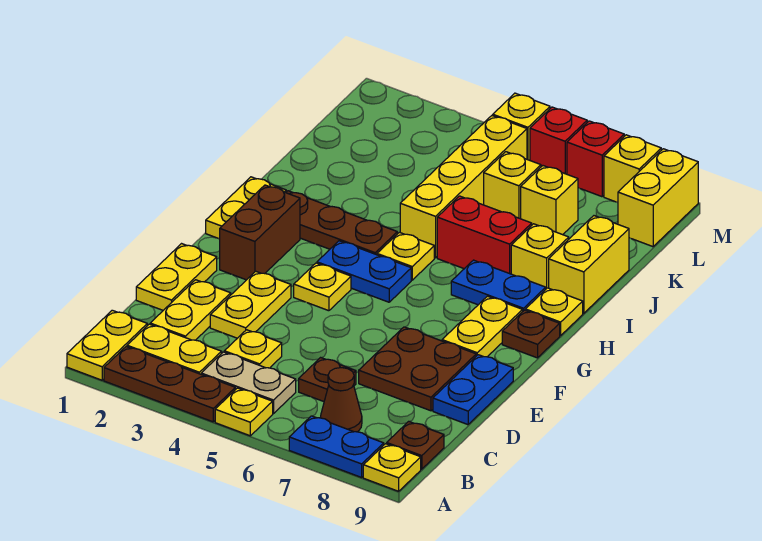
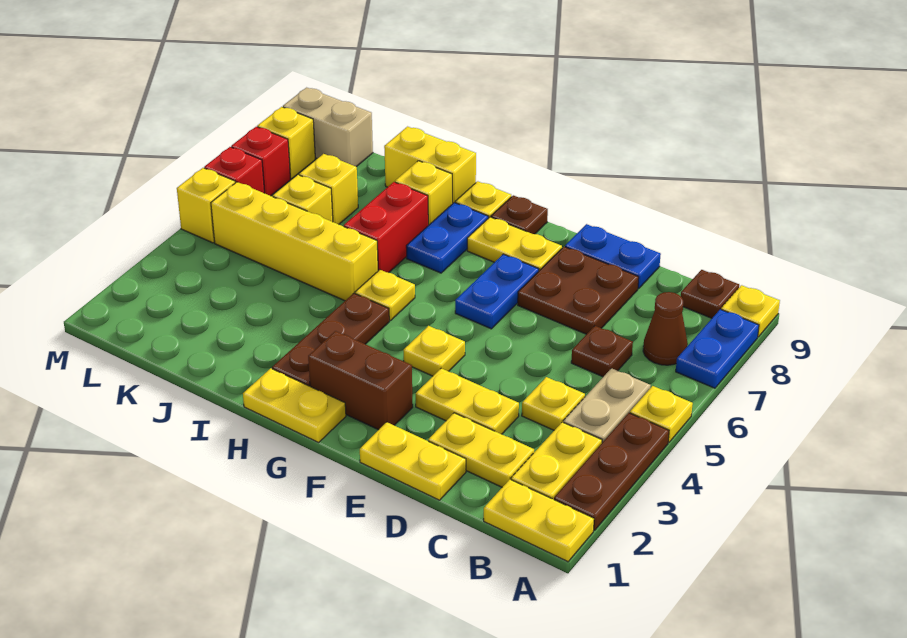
blue 1x2 plate [317,241,411,302] -> blue 1x2 plate moved to [455,254,539,329]
yellow 1x2 brick [618,149,698,247] -> tan 1x2 brick [283,88,373,167]

